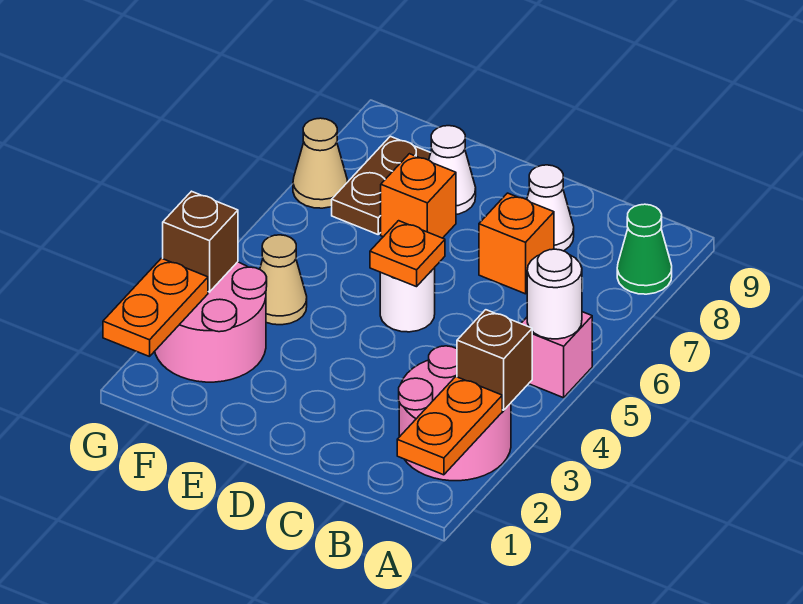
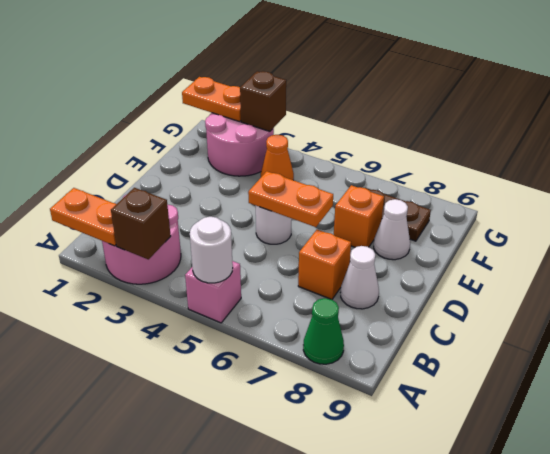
orange 1x1 plate [370,221,445,287] -> orange 1x2 plate [248,171,333,227]
tan 1x1 cone [260,235,307,325] -> orange 1x1 cone [261,135,294,180]
tan 1x1 cone [293,118,348,208] -> none

